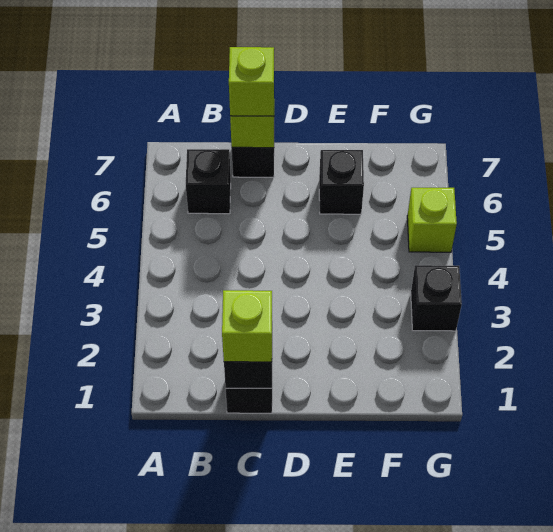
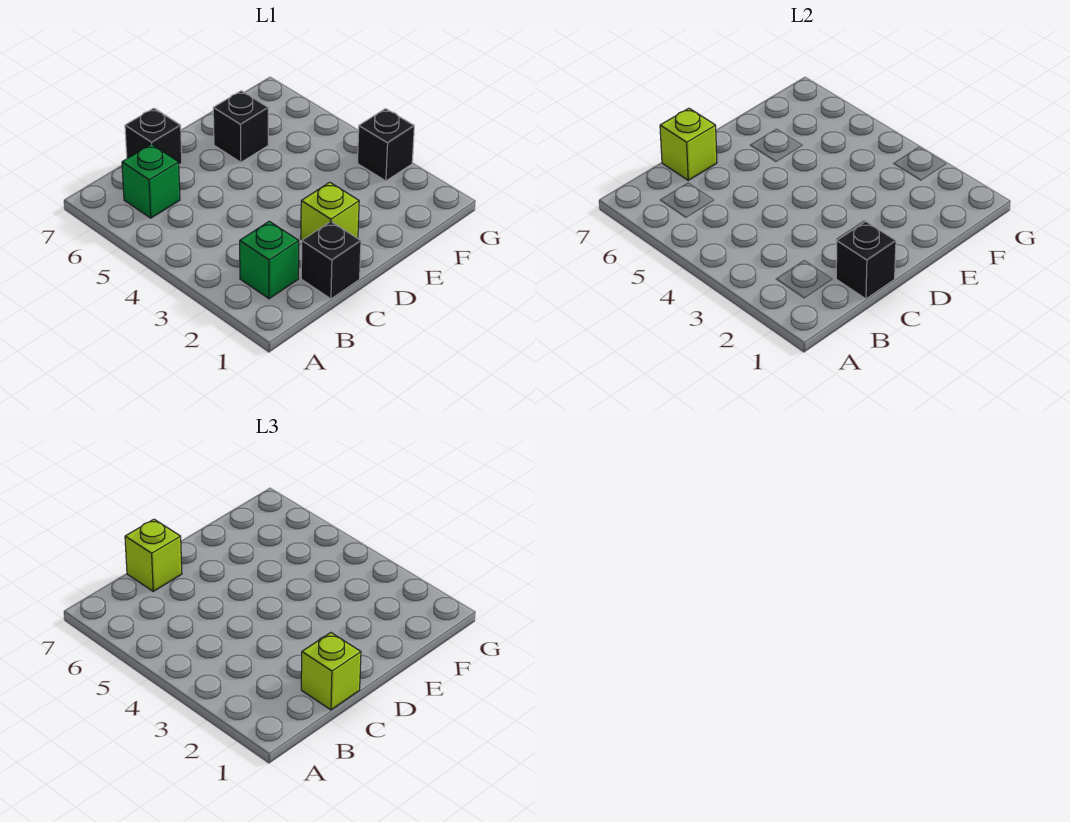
none -> green 1x1 brick [240,221,299,299]
black 1x1 brick [186,149,231,214] -> green 1x1 brick [122,144,180,218]
lime 1x1 brick [407,188,457,252] -> lime 1x1 brick moved to [301,182,359,240]

